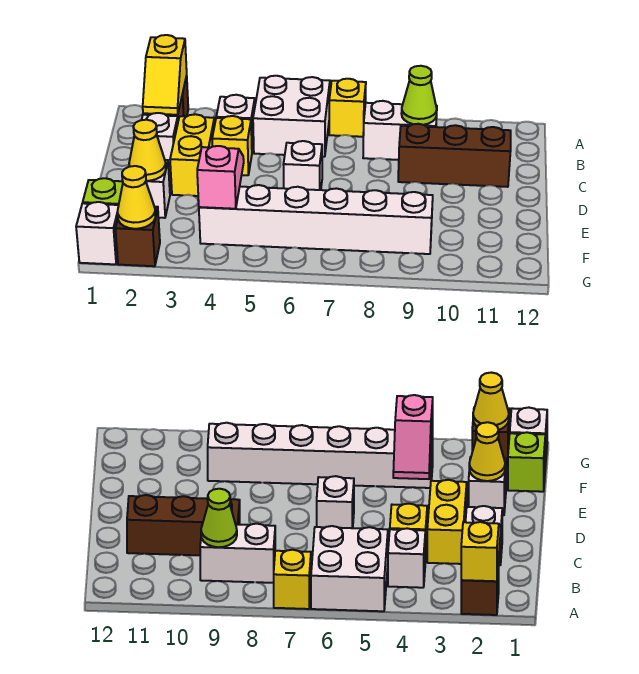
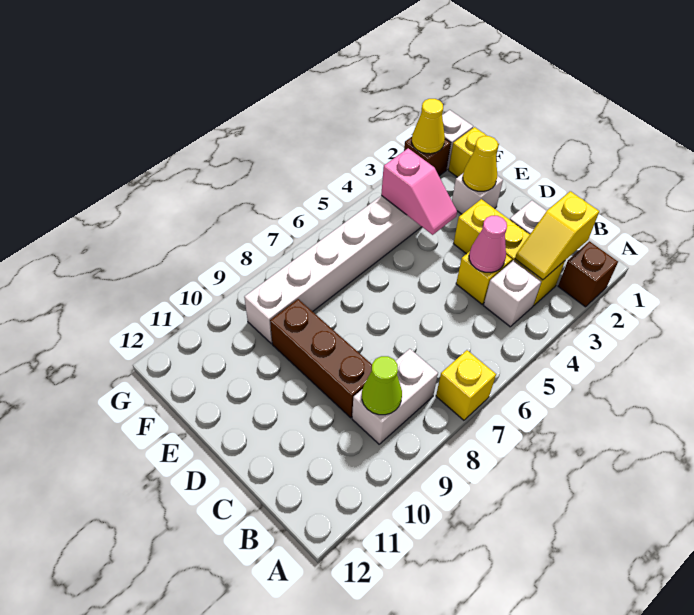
yellow 1x2 slope [143,35,187,115] -> yellow 1x2 slope turned to [515,191,599,280]
white 2x2 brick [253,76,330,157] -> none
yellow 1x2 brick [170,114,215,196] -> yellow 1x3 brick [453,199,565,306]
none -> pink 1x1 cone [469,216,507,273]
brown 1x3 brick [398,124,511,187] -> brown 1x3 brick turned to [270,299,372,418]
white 1x1 brick [283,141,322,190] -> none
lime 1x1 brick [83,178,123,205] -> yellow 1x1 brick [449,127,499,177]

